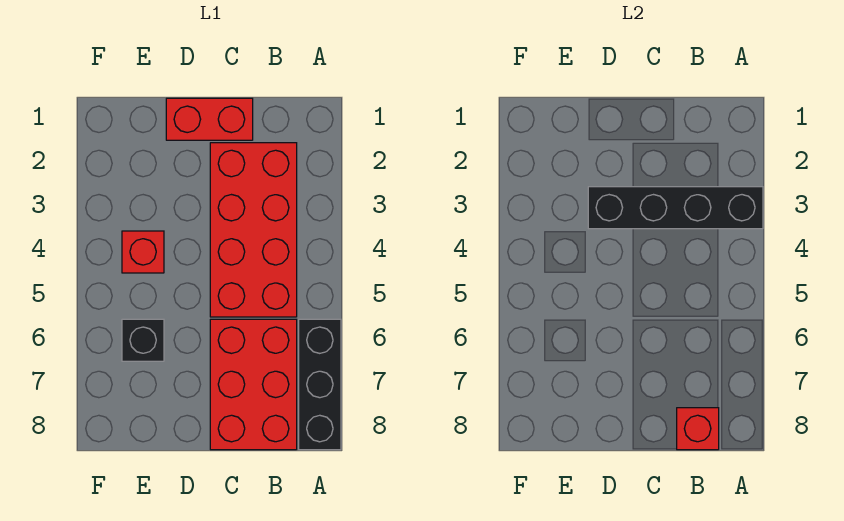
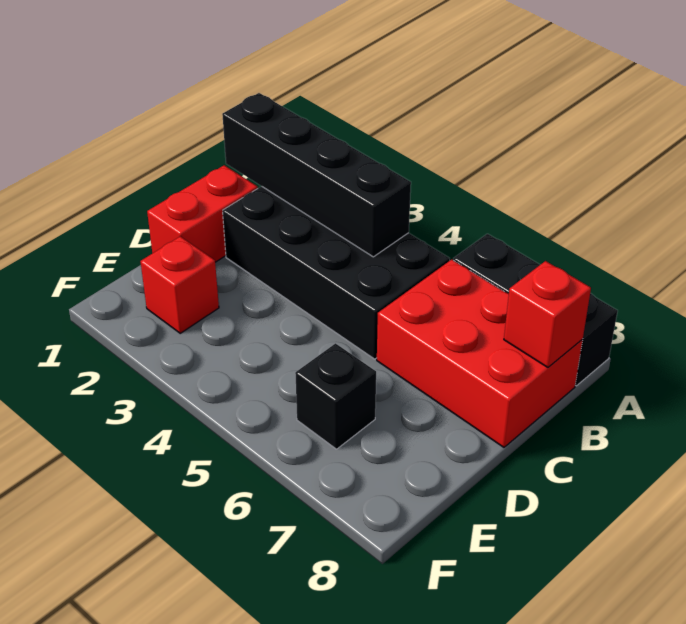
black 1x4 brick [588,187,763,229] -> black 1x4 brick turned to [222,93,411,257]
red 2x4 brick [210,143,297,317] -> black 2x4 brick [223,186,450,359]
red 1x1 brick [122,231,164,273] -> red 1x1 brick moved to [140,236,219,333]

